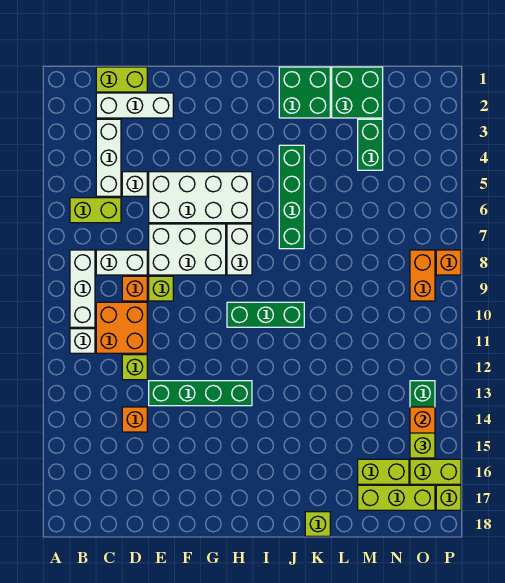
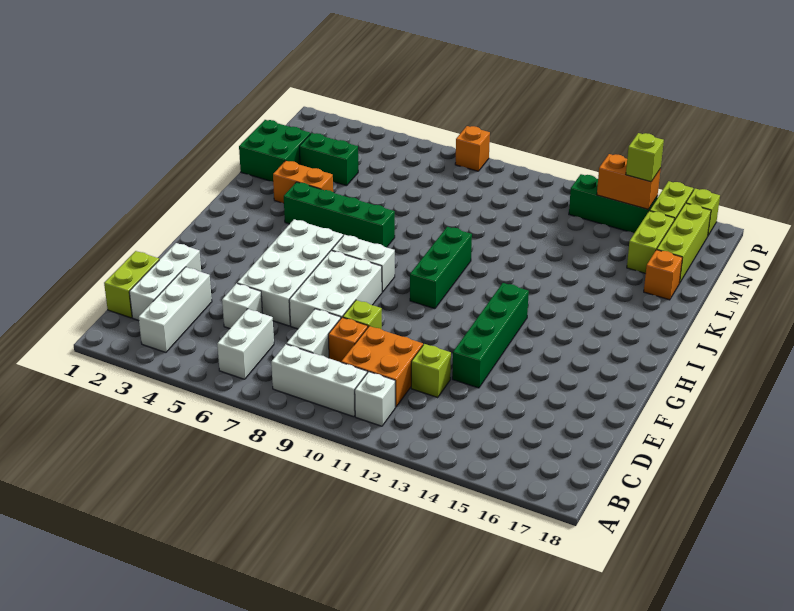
lime 1x2 brick [70,198,121,223] -> white 1x2 brick [217,309,274,379]
white 1x3 brick [96,119,121,196] -> white 1x3 brick turned to [139,267,212,352]
orange 1x1 brick [122,407,147,432] -> orange 1x1 brick moved to [644,250,682,300]
green 2x2 brick [279,67,330,118] -> none
lime 1x1 brick [305,512,330,536] -> none
orange 1x2 brick [410,250,435,301] -> orange 1x2 brick moved to [273,161,333,203]

